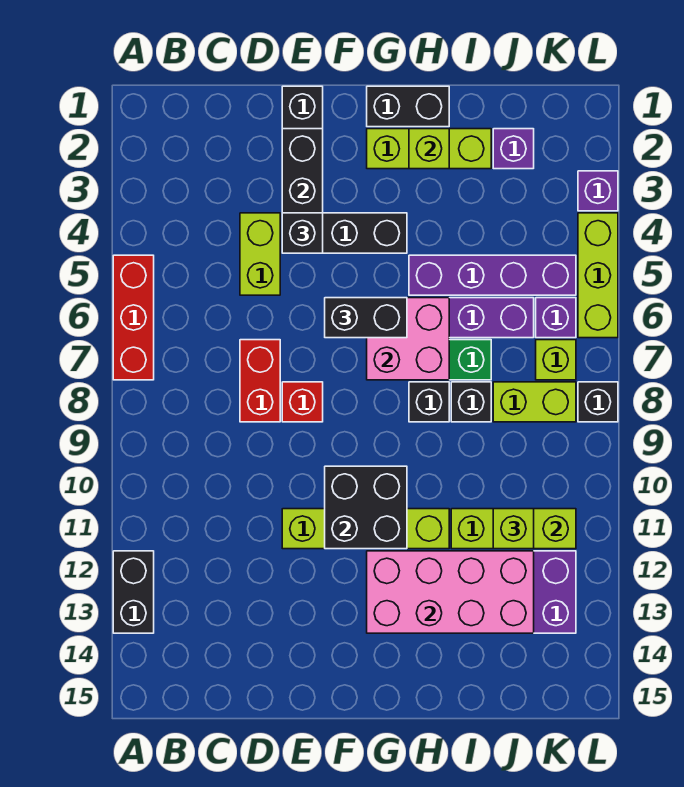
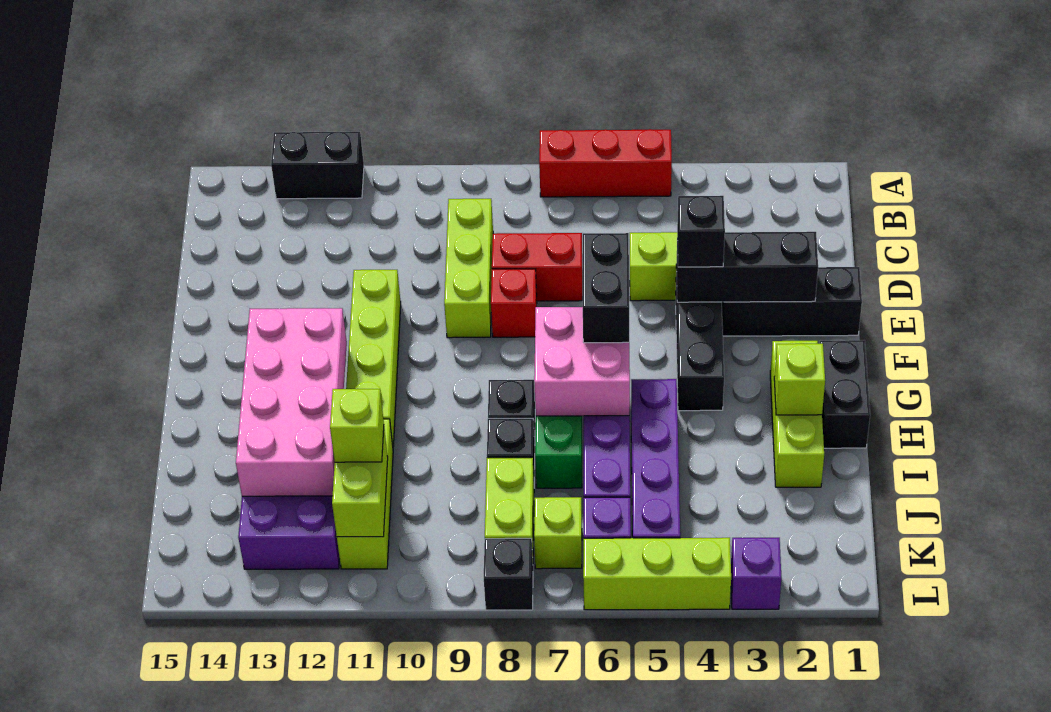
none -> lime 1x3 brick [444,199,493,338]
black 2x2 brick [325,466,407,549] -> none
purple 1x1 brick [493,129,534,169] -> none

